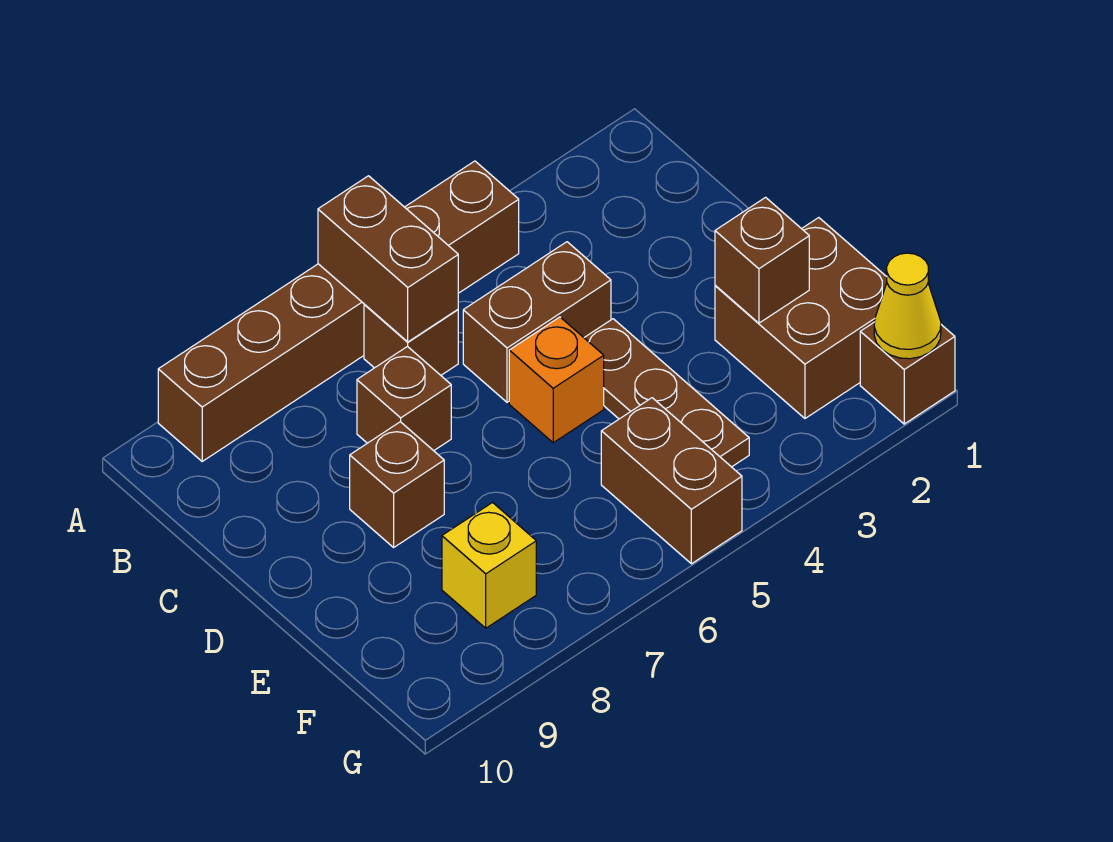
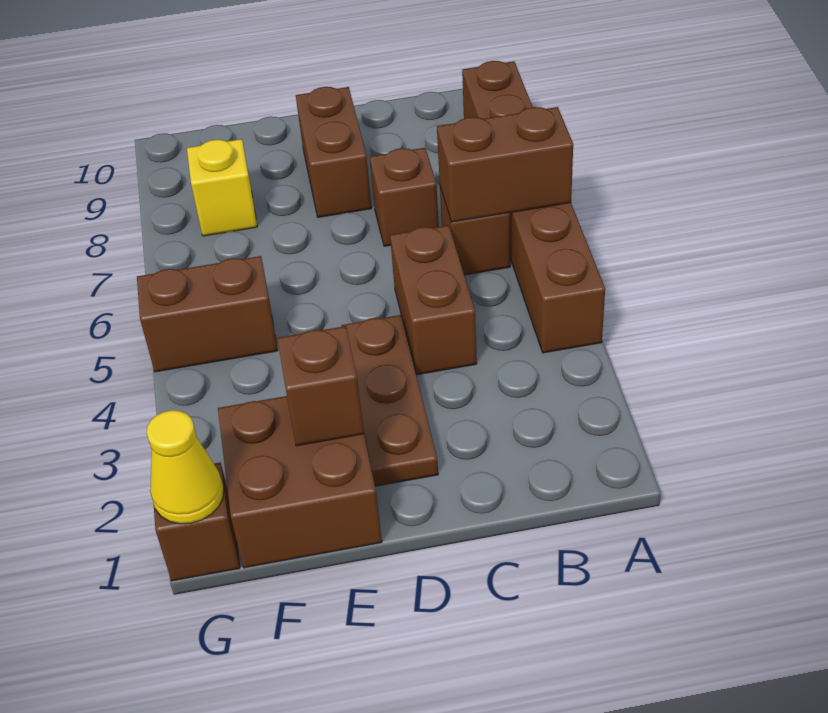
brown 1x3 plate [584,319,749,467] -> brown 1x3 plate turned to [341,315,438,486]
orange 1x1 brick [509,317,604,443] -> none
brown 1x1 brick [350,422,444,547] -> brown 1x2 brick [296,87,372,217]

